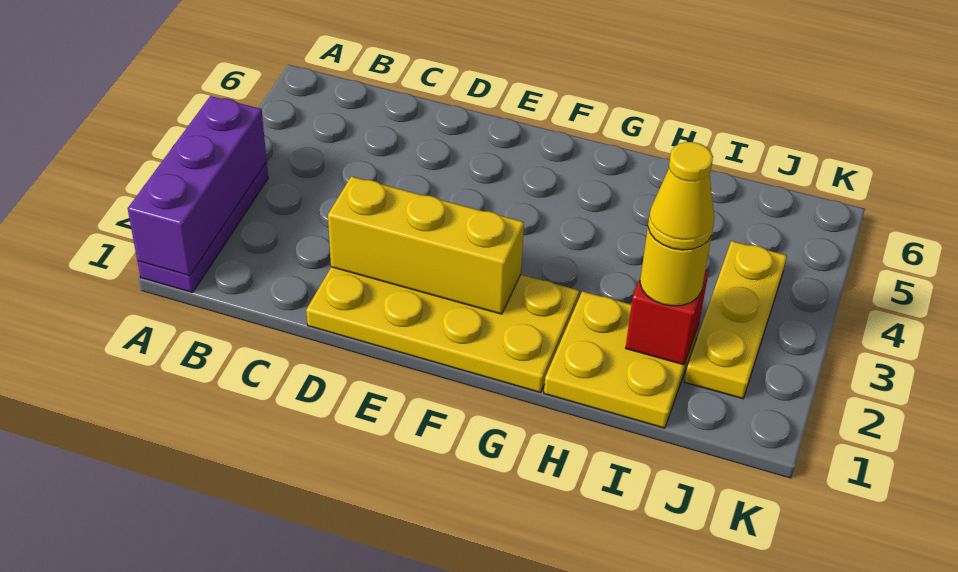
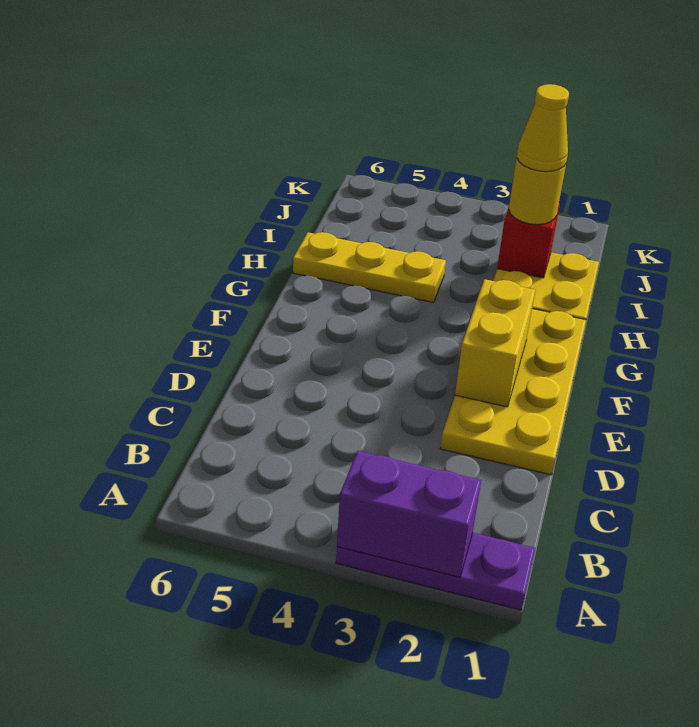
purple 1x3 brick [128,96,267,276] -> purple 1x2 brick [337,451,481,577]
yellow 1x3 brick [328,176,524,314] -> yellow 1x2 brick [455,279,535,407]
yellow 1x3 plate [684,241,787,399] -> yellow 1x3 plate moved to [293,232,446,302]

